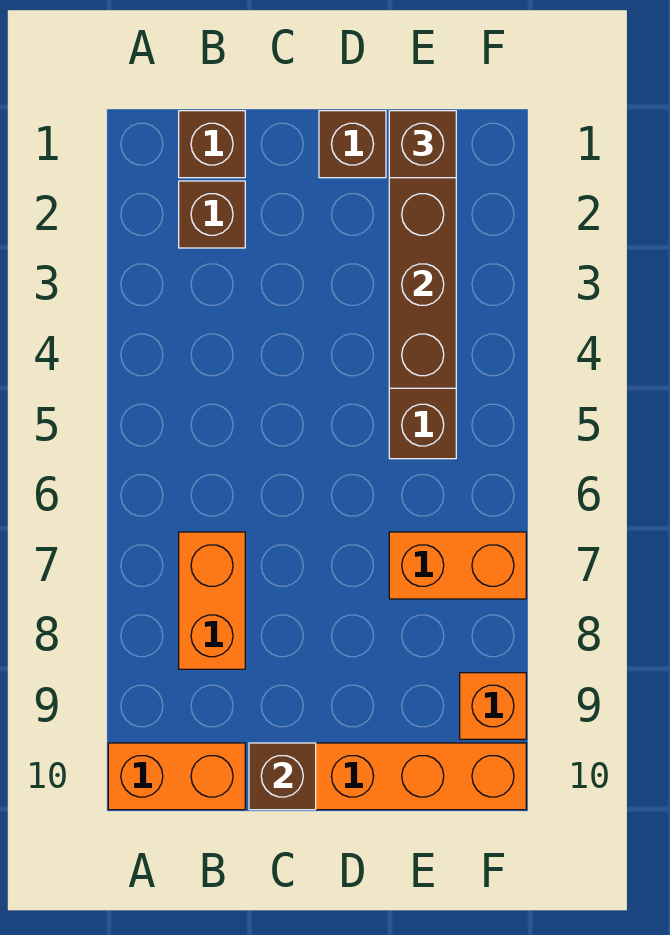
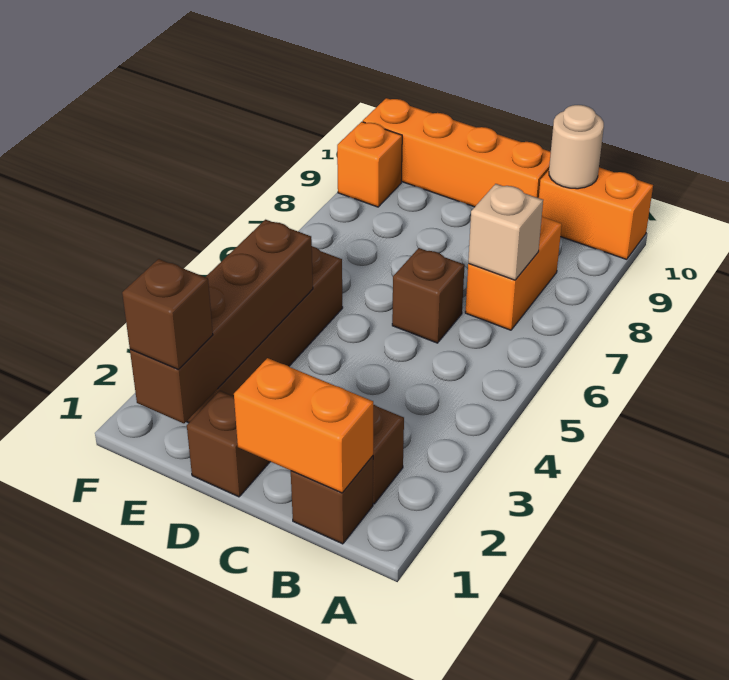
none -> tan 1x1 brick [468,184,543,280]
none -> tan 1x1 round brick [549,105,604,189]
brown 1x1 brick [249,743,316,810] -> brown 1x1 brick moved to [392,248,465,343]
orange 1x2 brick [389,532,526,599] -> orange 1x2 brick moved to [234,358,373,493]

